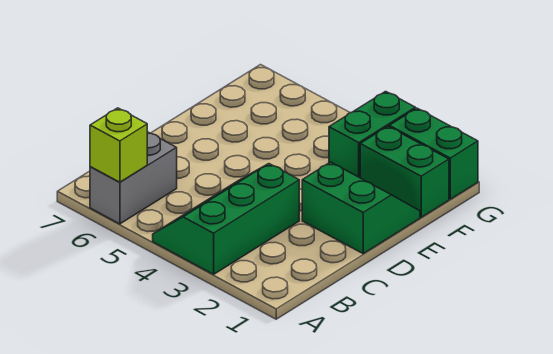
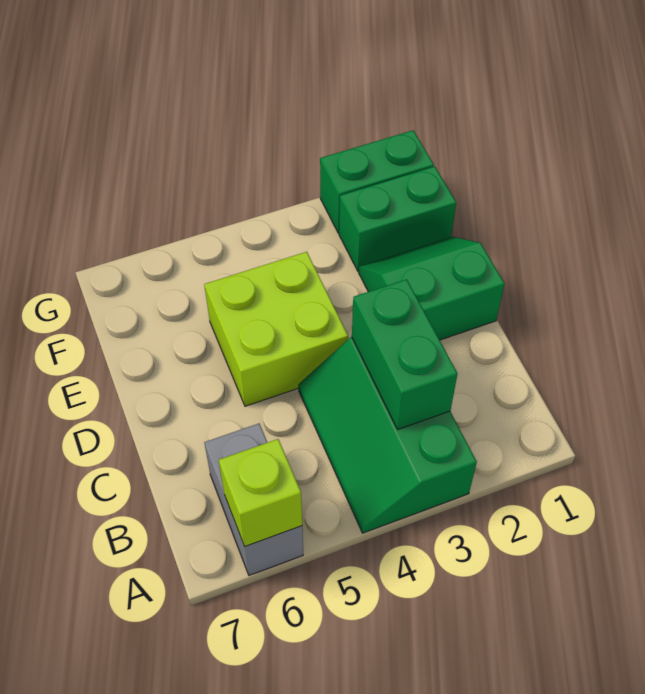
none -> lime 2x2 brick [204,252,348,406]
green 1x2 brick [329,91,415,178] -> green 1x2 brick moved to [352,279,457,429]

